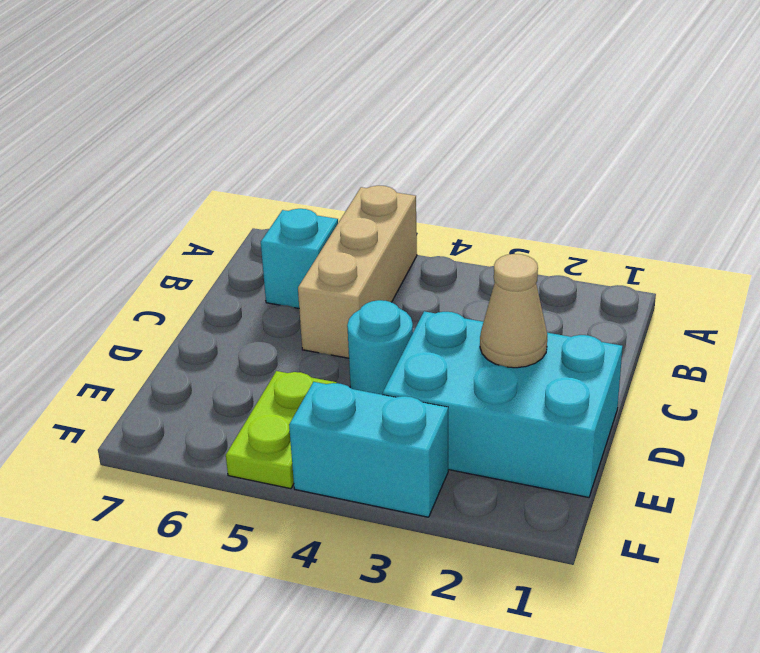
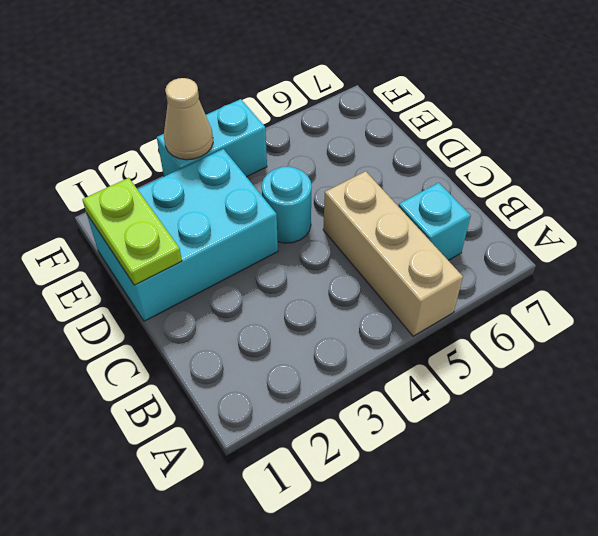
tan 1x1 cone [480,254,547,368] -> tan 1x1 cone moved to [164,78,213,160]
lime 1x2 plate [226,371,336,489] -> lime 1x2 plate moved to [82,178,182,285]

